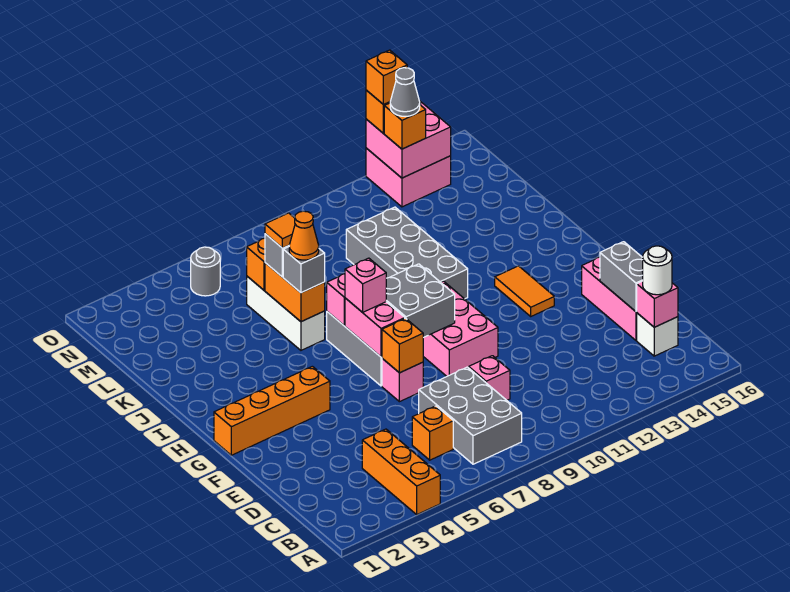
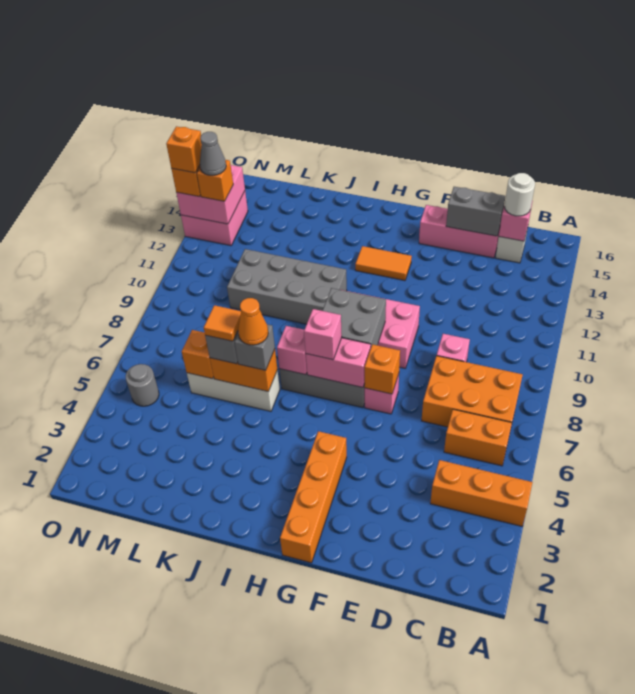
grey 2x3 brick [419,367,522,464] -> orange 2x3 brick [422,356,522,427]
orange 1x1 brick [412,406,453,460] -> orange 1x2 brick [444,409,512,466]

